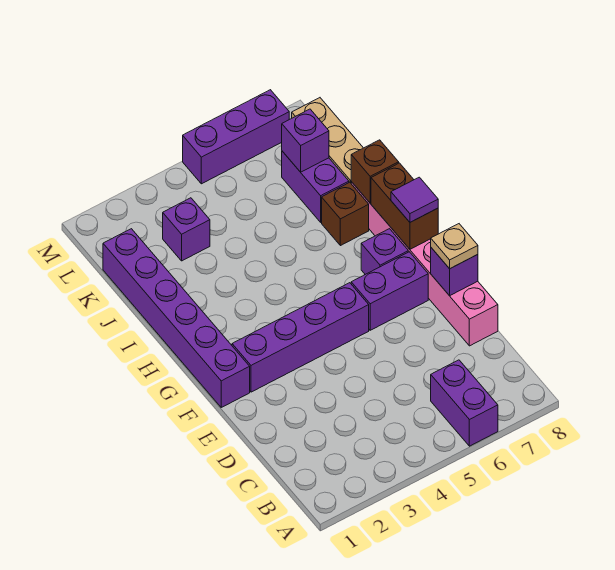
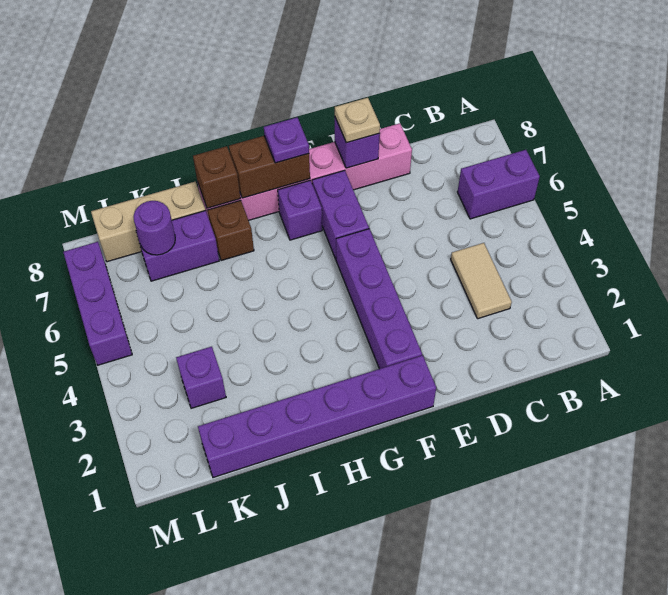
none -> tan 1x2 tile [451,243,512,319]
purple 1x1 tile [391,177,438,222] -> purple 1x1 plate [264,117,309,163]
purple 1x1 brick [282,109,329,172] -> purple 1x1 round brick [133,201,175,255]

